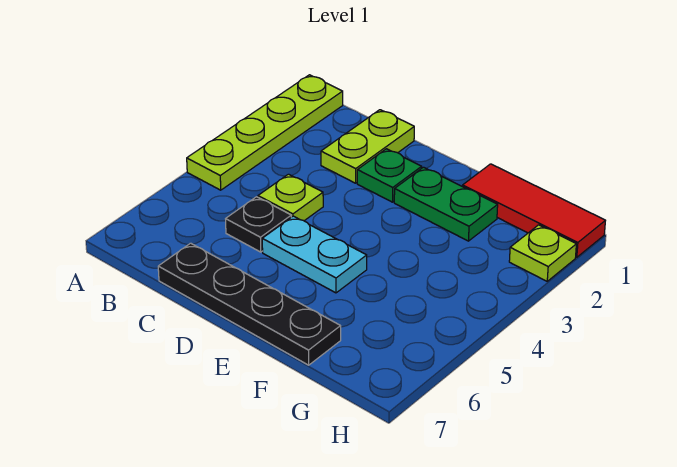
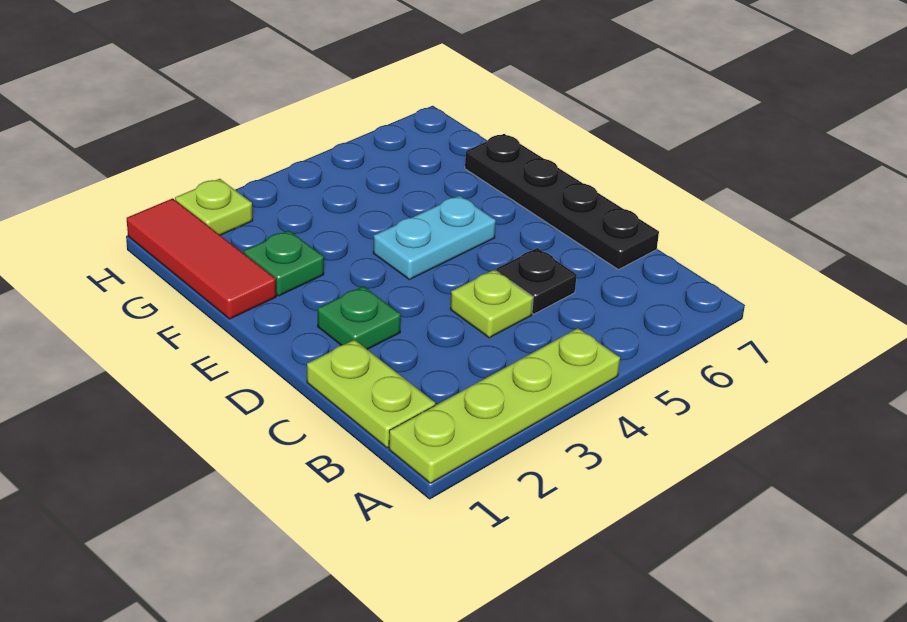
lime 1x2 plate [321,110,414,183] -> lime 1x2 plate turned to [307,340,435,448]
cyan 1x2 plate [262,216,367,293] -> cyan 1x2 plate turned to [373,195,496,280]
green 1x2 plate [394,167,498,241] -> green 1x1 plate [244,231,324,296]

